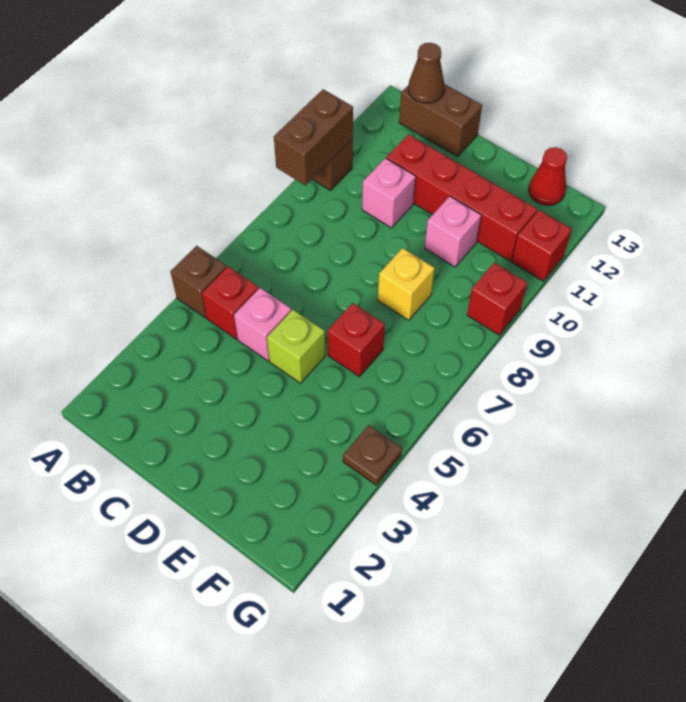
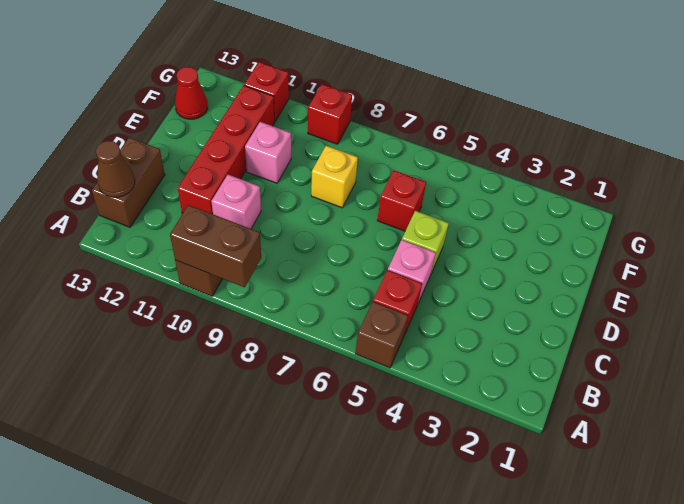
brown 1x1 plate [343,425,402,485] -> none

